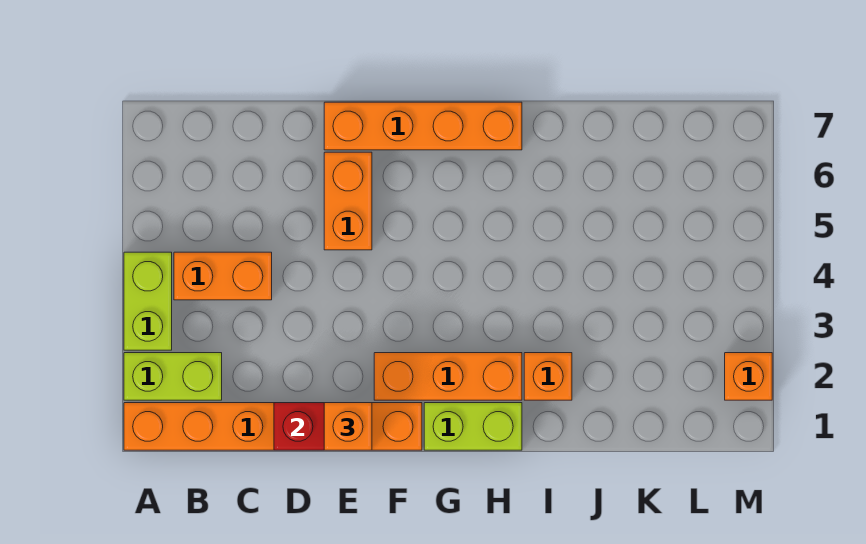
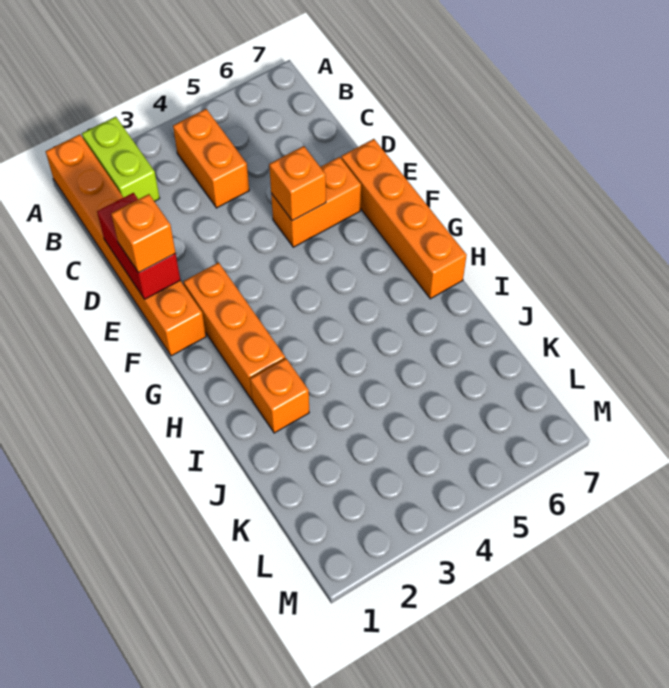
lime 1x2 brick [124,252,172,350] -> none
lime 1x2 brick [424,403,522,450] -> none
orange 1x1 brick [725,353,772,400] -> orange 1x1 brick moved to [269,146,326,221]

